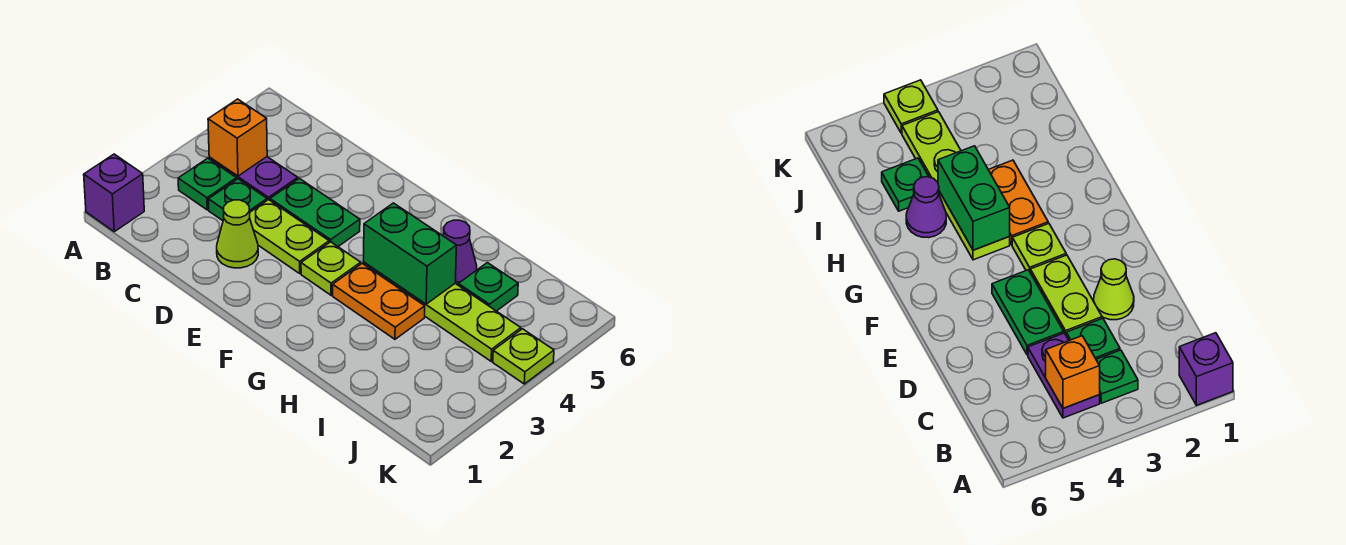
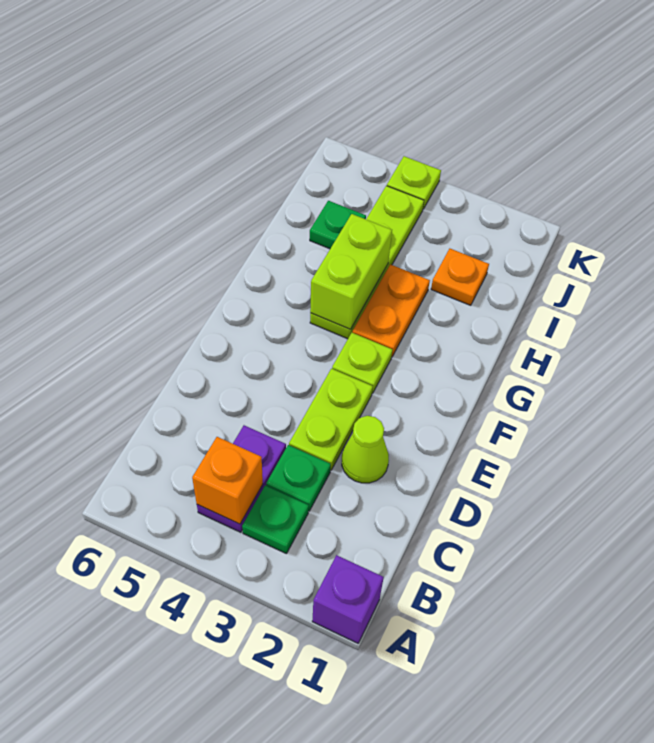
green 1x2 plate [270,178,360,246] -> none
green 1x2 brick [364,203,456,304] -> lime 1x2 brick [310,214,392,329]
purple 1x1 cone [444,220,477,285] -> none
none -> orange 1x1 plate [431,249,489,305]

